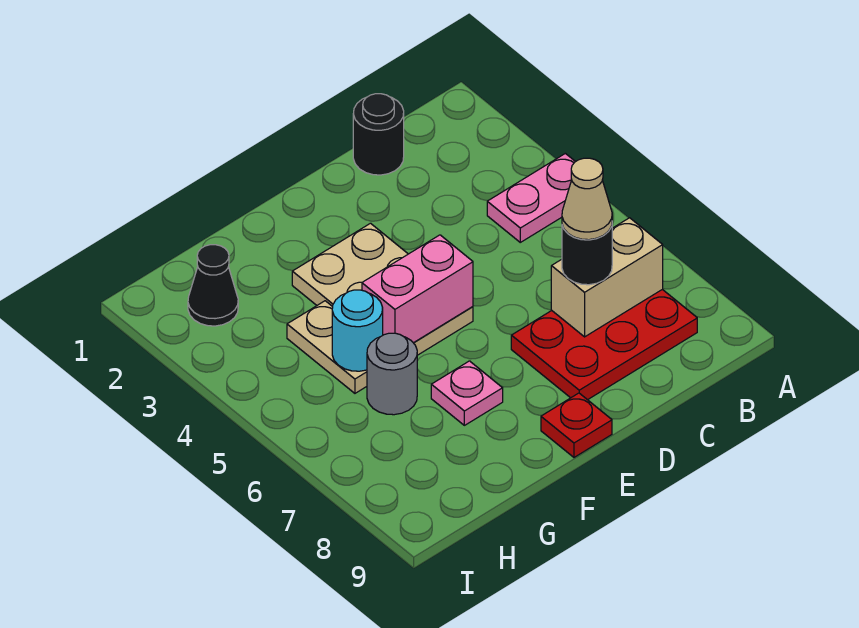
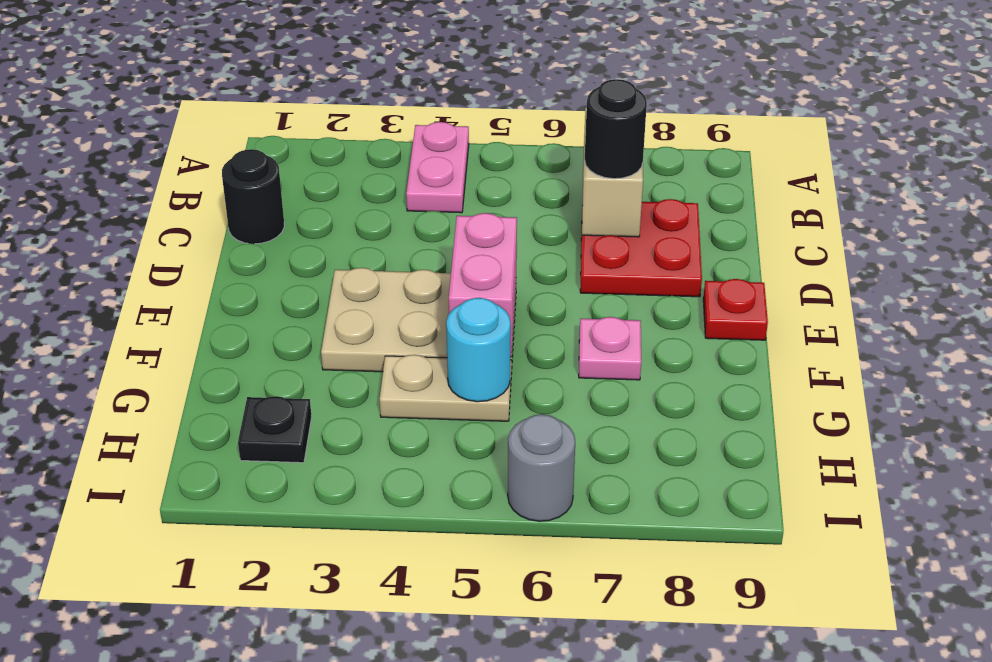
red 2x3 plate [511,289,697,400] -> red 2x2 plate [580,199,702,297]
tan 1x1 cone [562,158,612,240] -> none
grey 1x1 round brick [367,333,417,415] -> grey 1x1 round brick moved to [508,414,575,521]
black 1x1 cone [188,245,238,326] -> black 1x1 plate [238,396,312,463]

